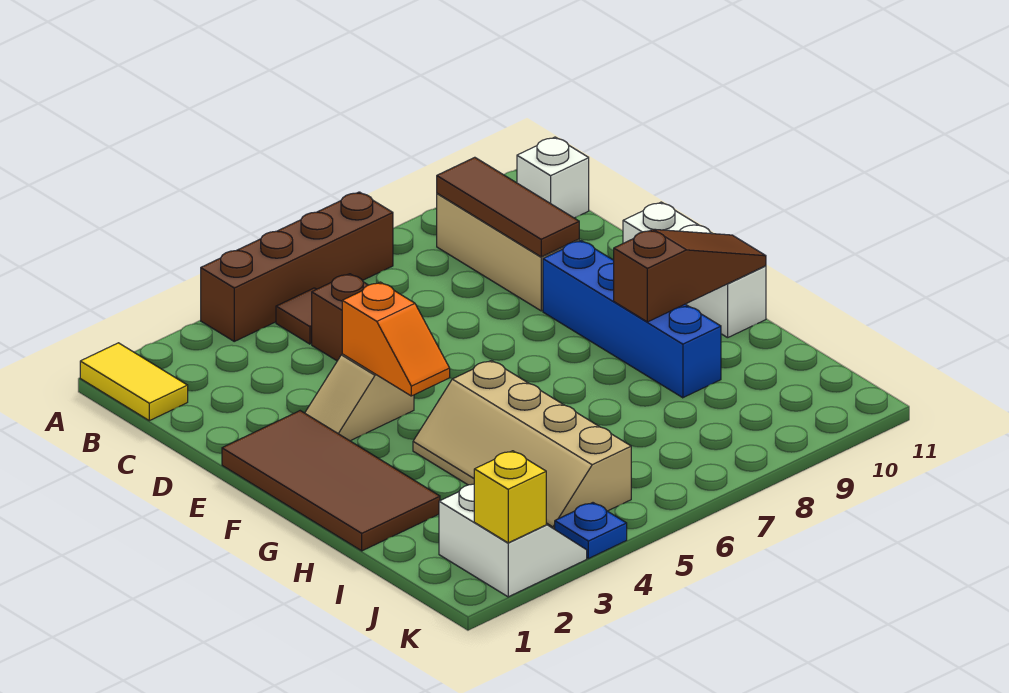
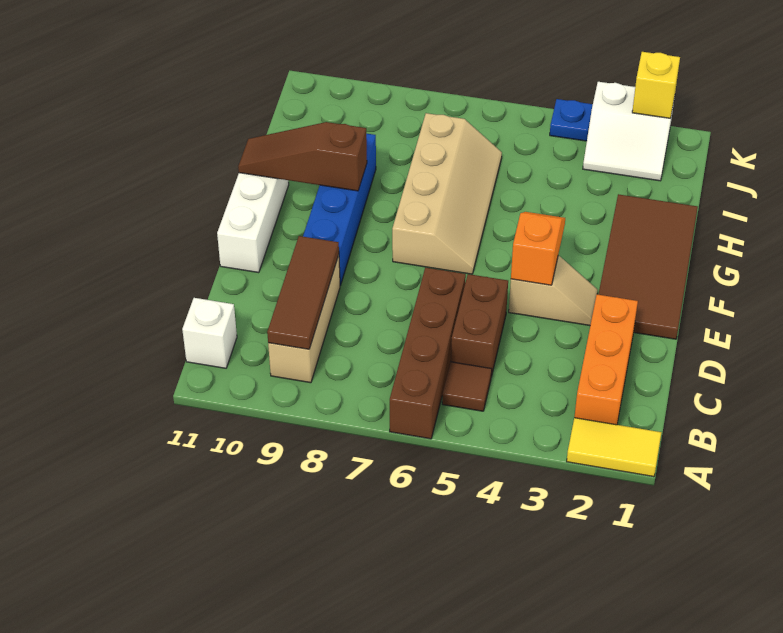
yellow 1x2 tile [80,343,188,421] -> yellow 1x2 tile turned to [567,418,662,477]
brown 1x4 brick [201,192,393,341] -> brown 1x4 brick turned to [390,267,466,439]
none -> orange 1x3 brick [574,295,638,425]
tan 2x4 slope [413,361,631,529] -> tan 2x4 slope moved to [392,113,502,274]
white 2x2 slope [439,484,587,597] -> white 2x2 slope turned to [583,82,674,181]

